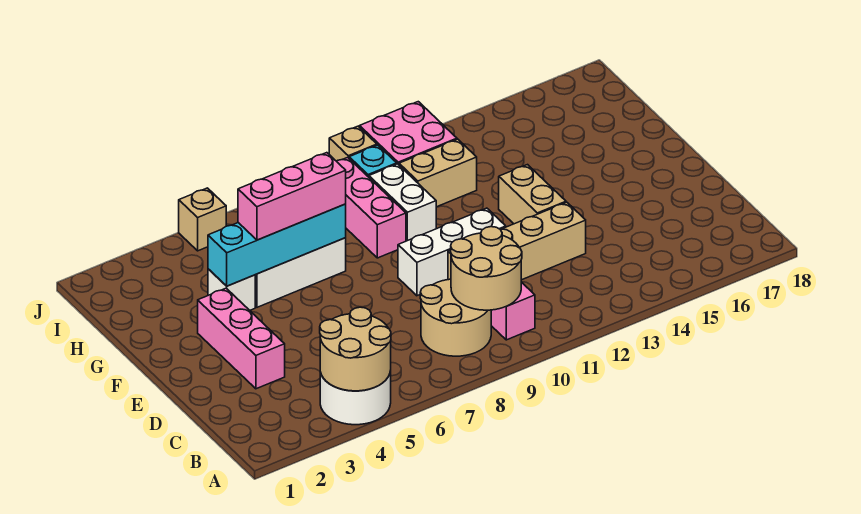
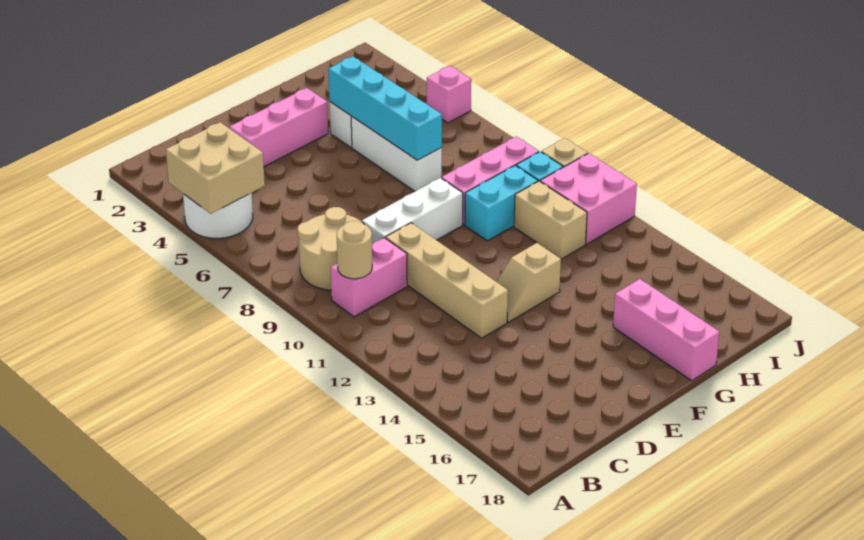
tan 2x2 round brick [320,307,391,391] -> tan 2x2 brick [166,122,265,214]
tan 2x2 round brick [451,227,522,310] -> tan 1x1 round brick [337,221,372,279]
white 1x3 brick [398,208,506,296] -> white 1x3 brick turned to [362,178,463,244]
tan 1x2 brick [499,165,566,224] -> tan 1x2 slope [496,243,561,322]
pink 1x3 brick [238,153,346,240] -> pink 1x3 brick moved to [613,279,719,381]
white 1x2 brick [369,164,436,241] -> cyan 1x2 brick [465,166,538,241]
tan 1x1 brick [179,188,226,251] -> pink 1x1 brick [427,66,471,123]

